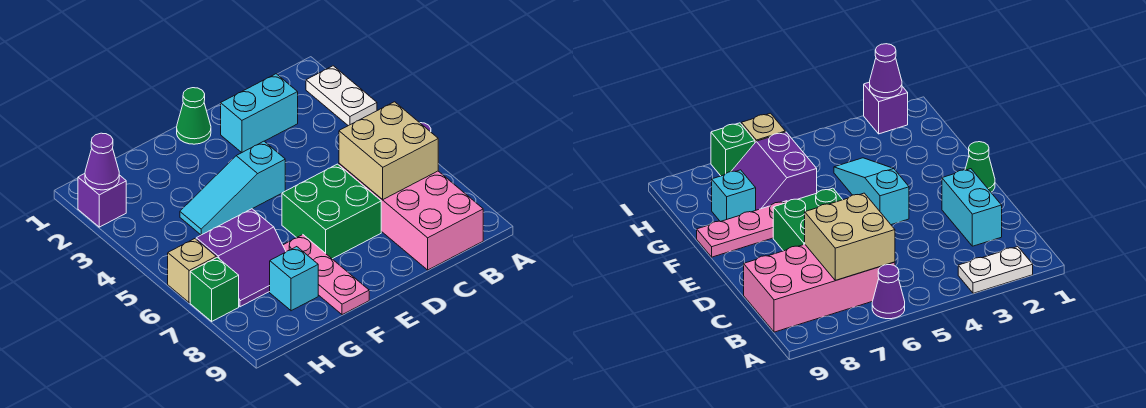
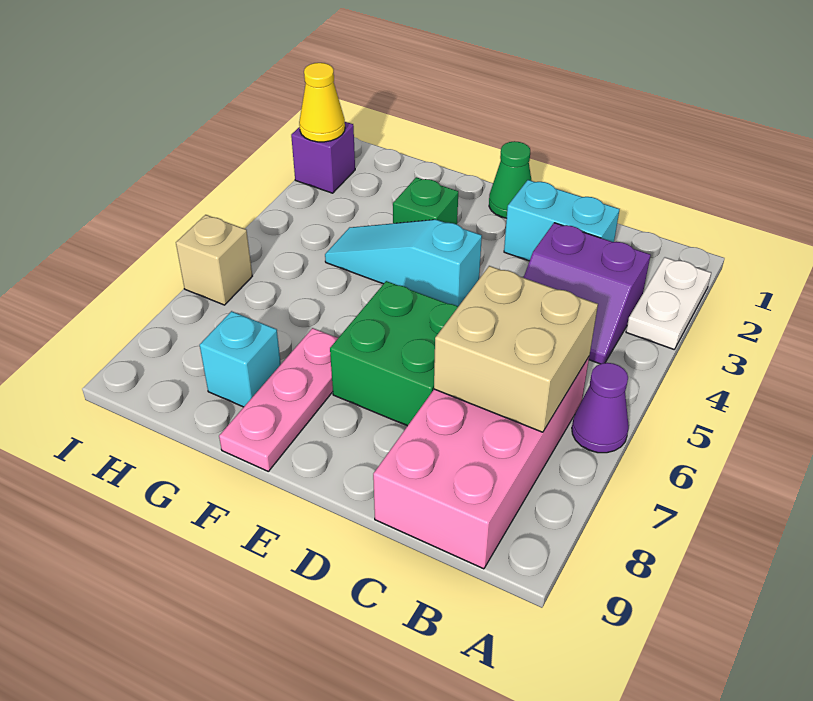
purple 2x2 slope [196,209,286,307] -> purple 2x2 slope moved to [524,223,651,364]
purple 1x1 cone [85,133,119,190] -> yellow 1x1 cone [299,63,345,142]
green 1x1 brick [190,257,239,321] -> green 1x1 brick moved to [393,177,458,224]

